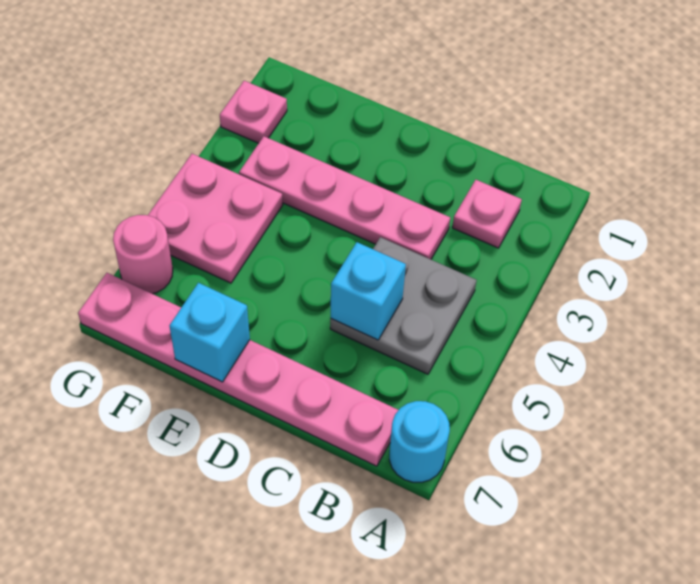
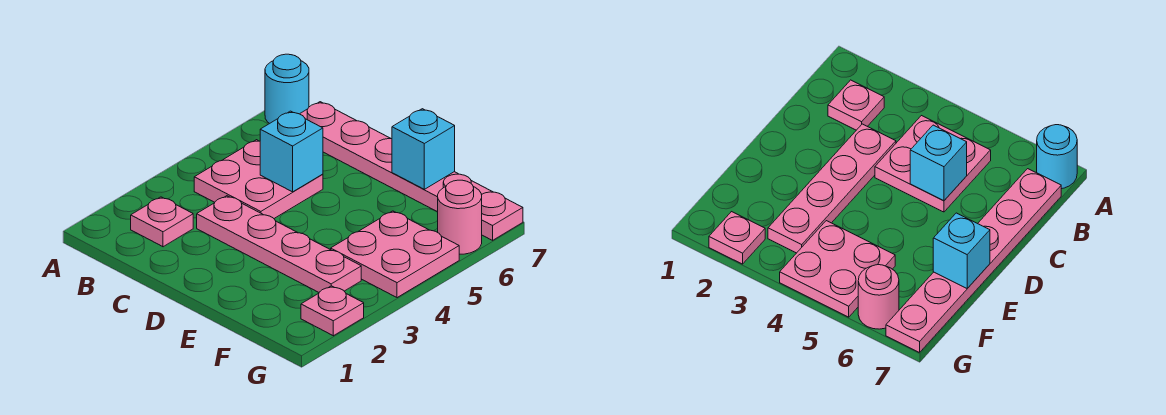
grey 2x2 plate [330,237,477,374] -> pink 2x2 plate [194,140,323,218]

